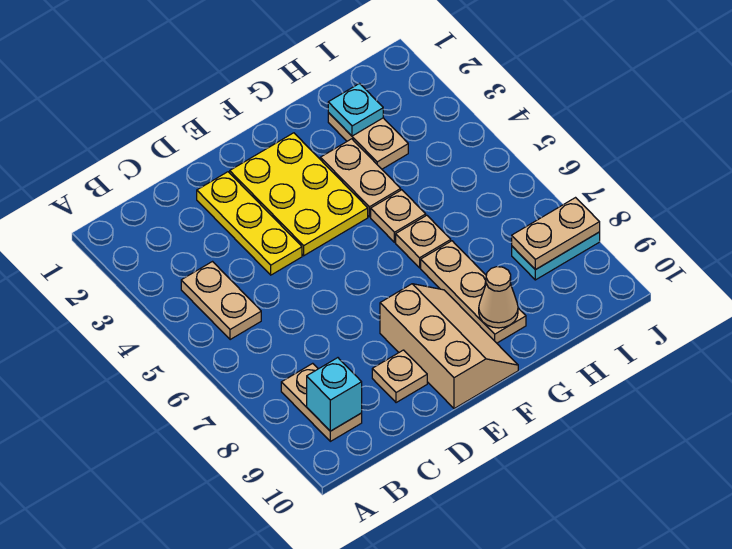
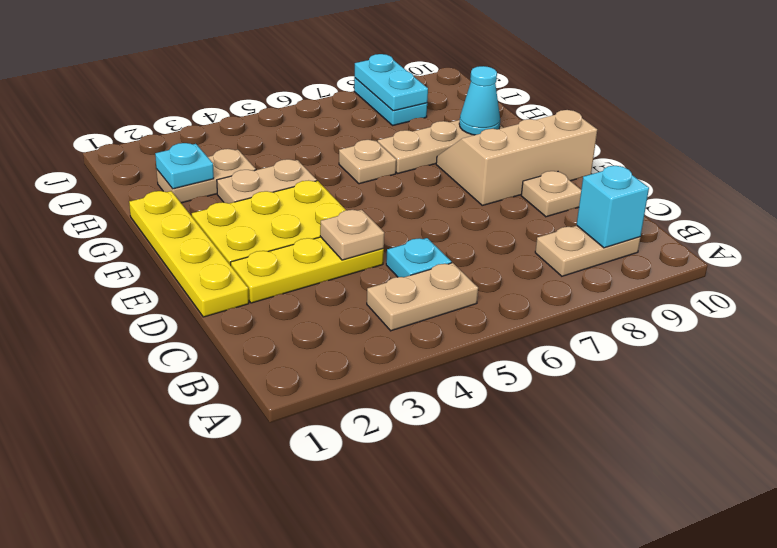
none -> cyan 1x1 plate [386,238,451,277]
none -> yellow 1x4 plate [129,191,249,317]
tan 1x1 plate [371,190,426,242] -> tan 1x1 plate moved to [320,210,384,260]
tan 1x1 cone [479,267,518,328] -> cyan 1x1 cone [459,66,500,135]
tan 1x2 plate [512,198,600,270] -> cyan 1x2 plate [354,54,428,111]

